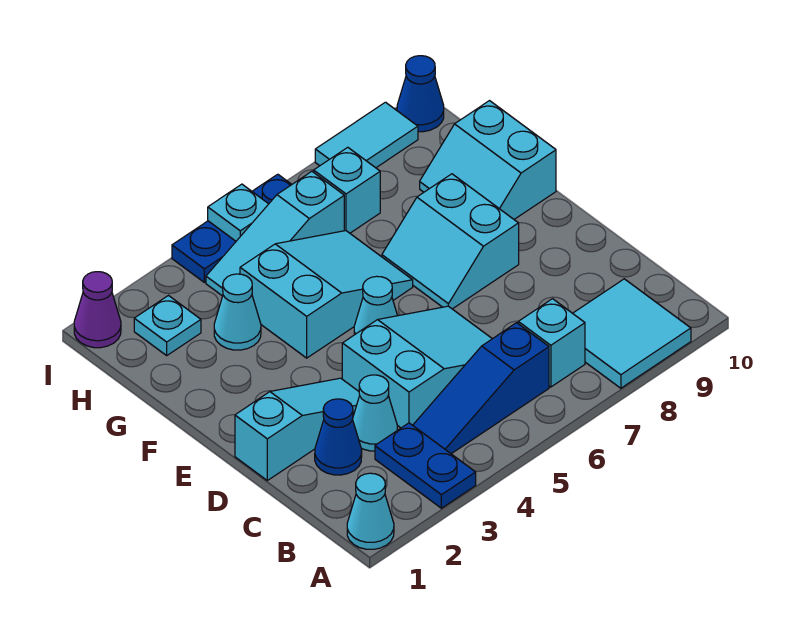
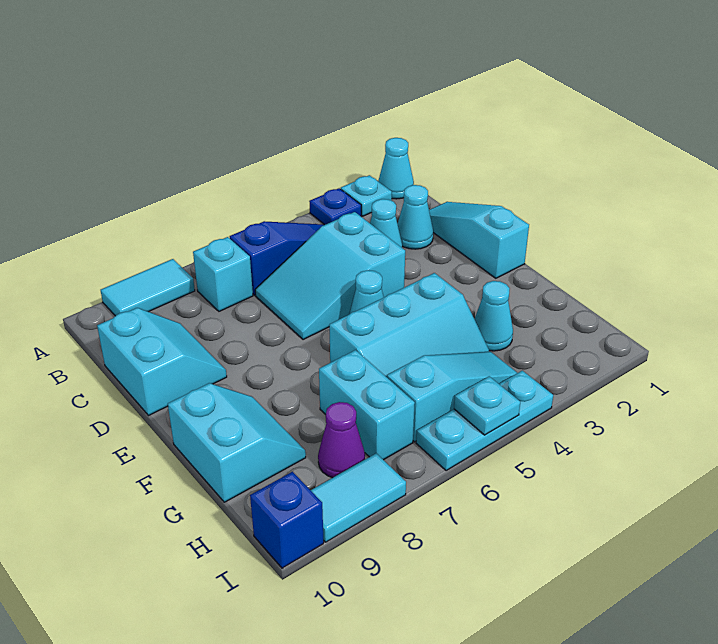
blue 1x2 plate [375,423,476,508] -> blue 1x1 plate [309,188,361,225]
cyan 2x2 tile [573,279,691,388] -> cyan 1x2 tile [101,259,195,316]
blue 1x1 cone [315,399,362,475] -> cyan 1x1 cone [398,185,433,249]
cyan 1x3 slope [235,378,360,480] -> cyan 1x3 slope turned to [429,202,529,278]
cyan 2x2 slope [382,174,519,309] -> cyan 2x2 slope moved to [97,308,227,415]
cyan 2x3 slope [240,231,413,358] -> cyan 2x3 slope turned to [329,273,489,377]
cyan 1x1 plate [134,296,201,355] -> cyan 1x1 plate moved to [341,175,392,216]
cyan 1x1 brick [314,147,380,233] -> cyan 1x2 brick [319,350,415,460]
purple 1x1 cone [74,272,121,348] -> purple 1x1 cone moved to [318,402,365,478]
blue 1x3 plate [172,174,292,282] -> cyan 1x3 plate [416,371,553,471]
blue 1x1 cone [397,56,444,132] -> blue 1x1 brick [250,472,324,568]

